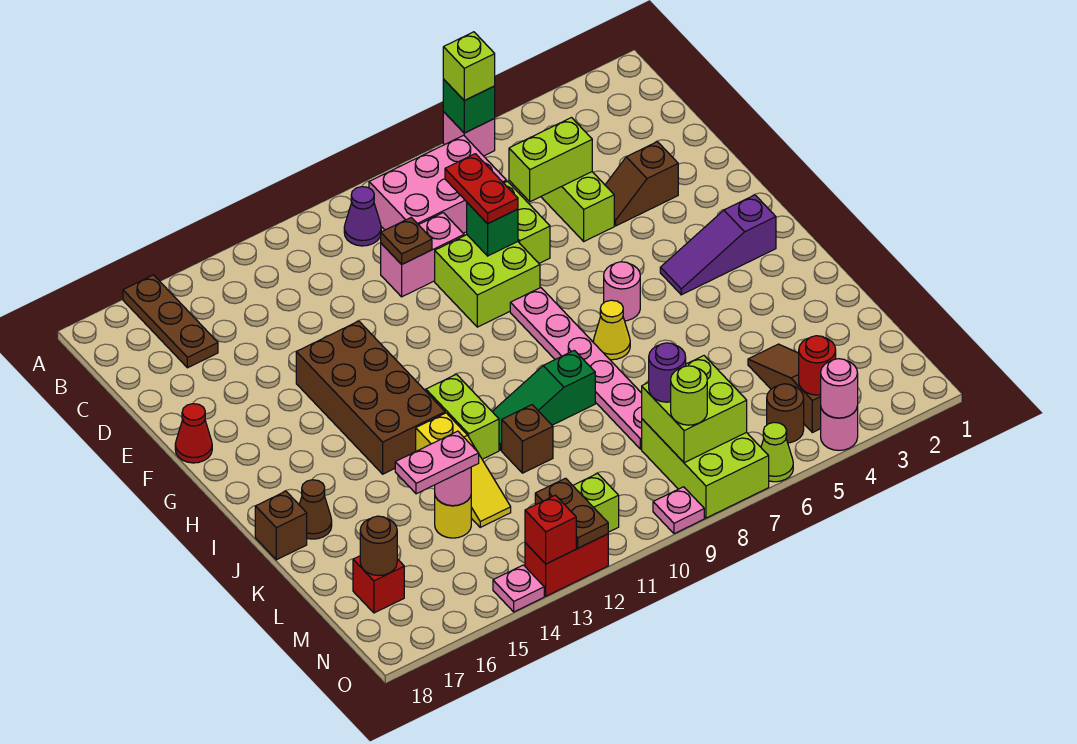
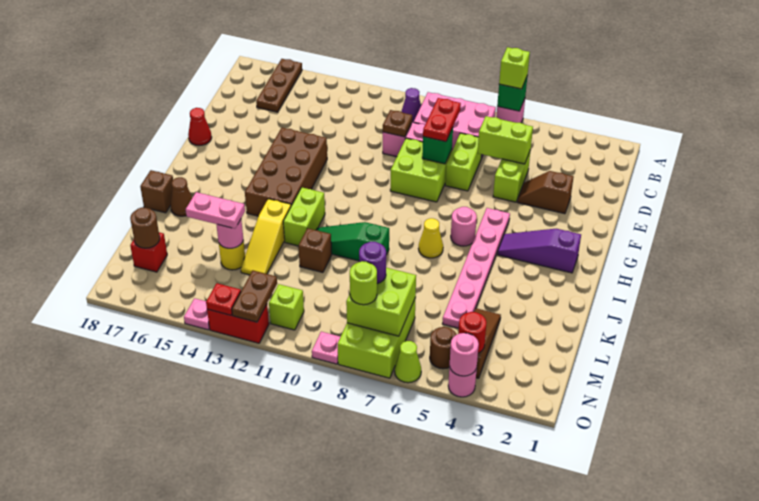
pink 1x6 plate [510,288,642,449] -> pink 1x6 plate moved to [443,208,510,328]
red 1x1 brick [525,495,576,564] -> red 1x1 plate [206,283,241,315]

